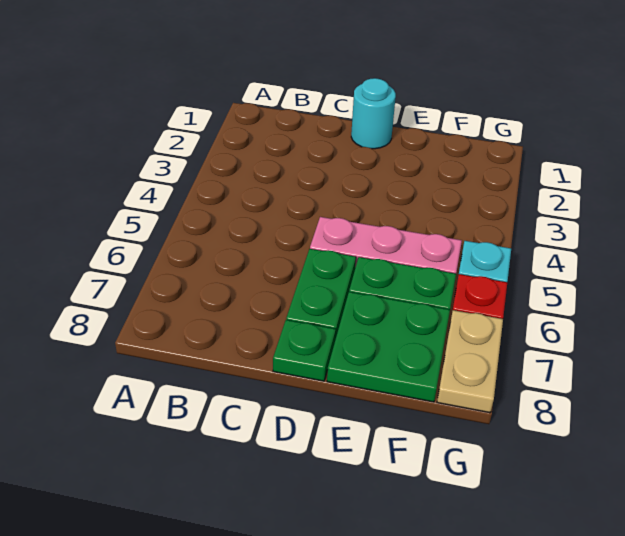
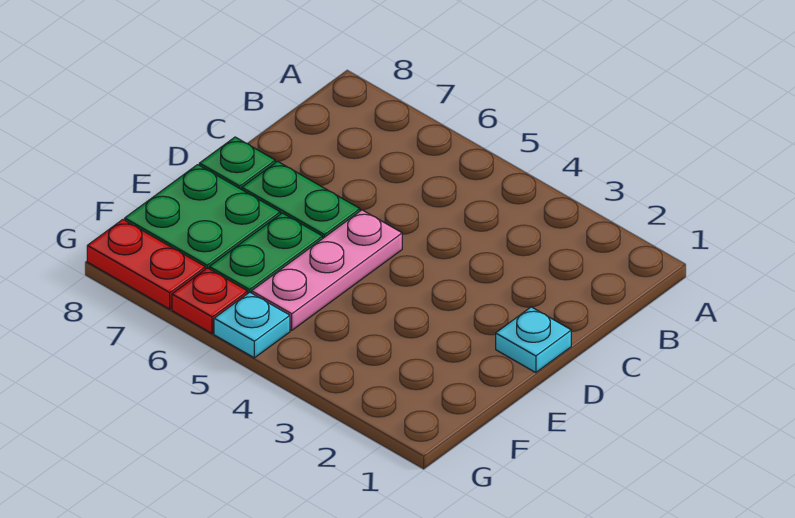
cyan 1x1 round brick [351,78,396,149] -> cyan 1x1 plate [496,307,571,373]
tan 1x2 plate [437,310,503,413] -> red 1x2 plate [87,220,205,309]

